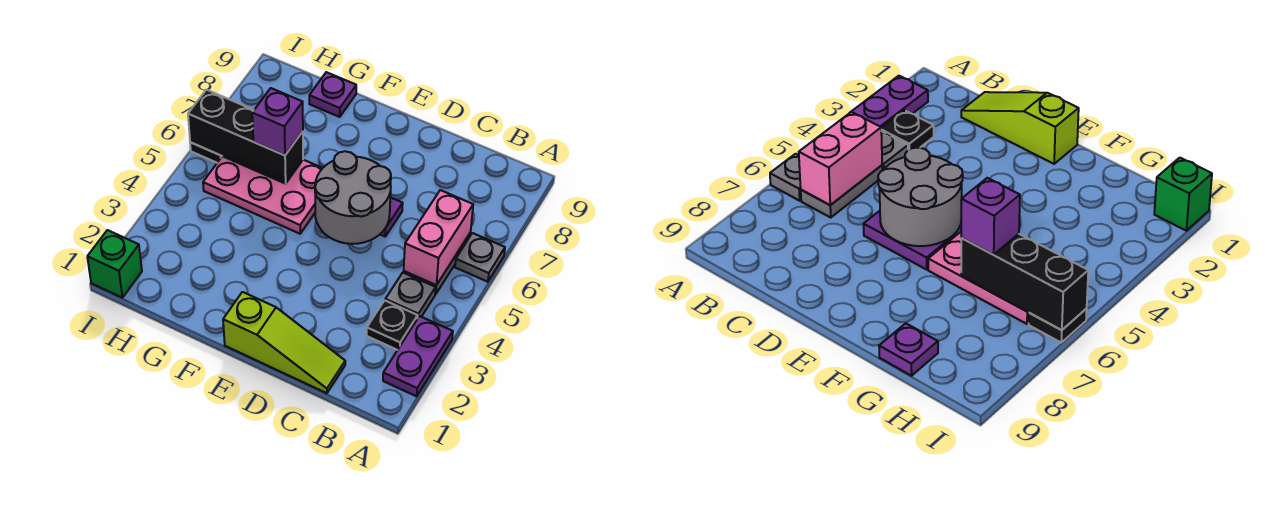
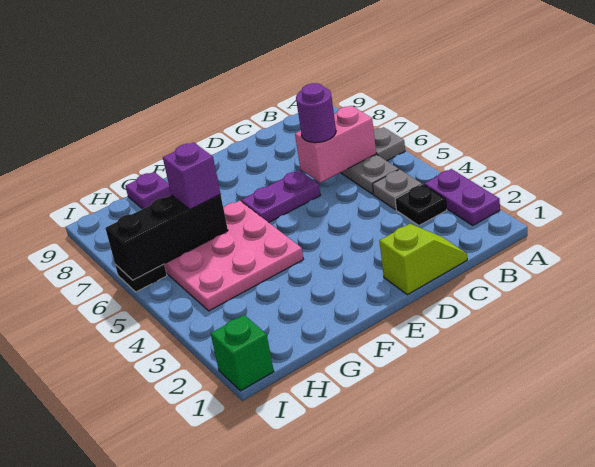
pink 1x2 brick [404,190,473,285] -> pink 1x2 brick turned to [295,106,376,183]
lime 1x3 slope [223,292,345,393] -> lime 1x2 slope [379,224,467,295]
none -> purple 1x1 round brick [296,83,336,143]
grey 2x2 round brick [315,151,391,244] -> none
pink 2x3 plate [203,156,323,234] -> pink 3x3 plate [164,201,304,311]

